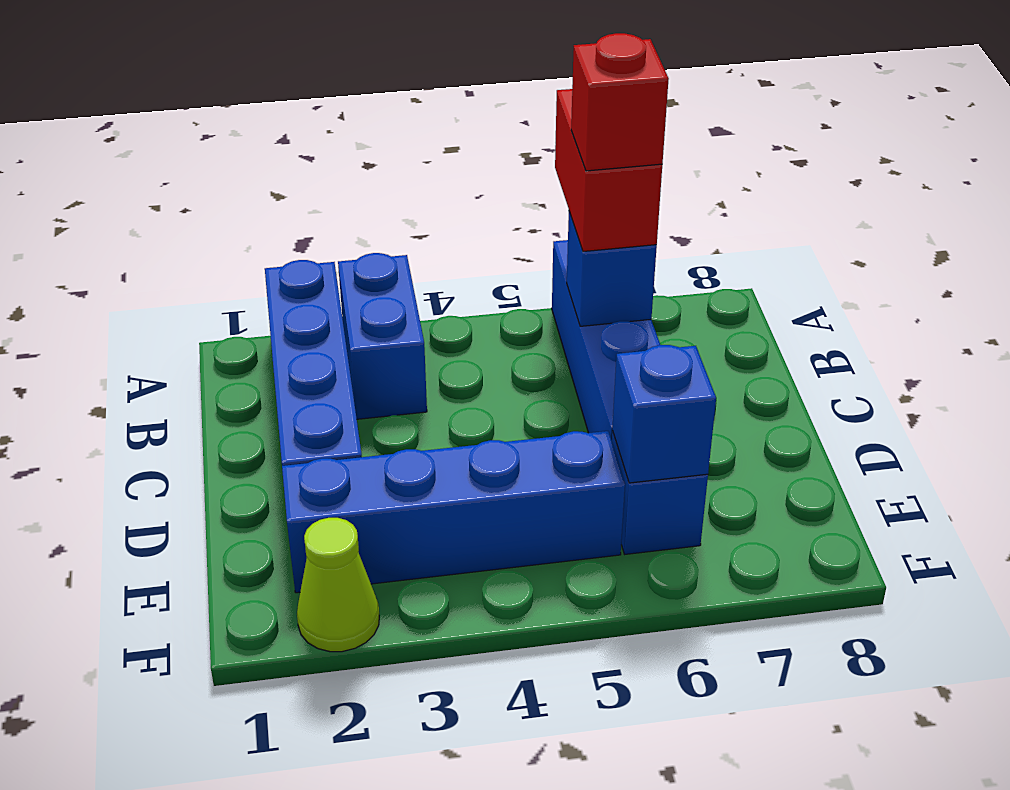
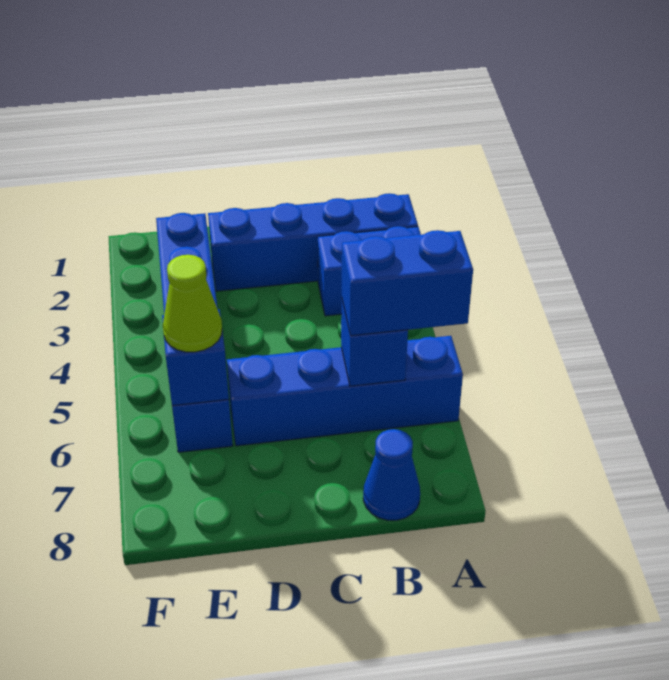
red 1x2 brick [555,89,662,252] -> blue 1x2 brick [342,230,473,336]
red 1x1 brick [571,33,669,171] -> none
none -> blue 1x1 cone [363,429,420,520]
lime 1x1 cone [297,518,379,652] -> lime 1x1 cone moved to [163,255,222,352]

